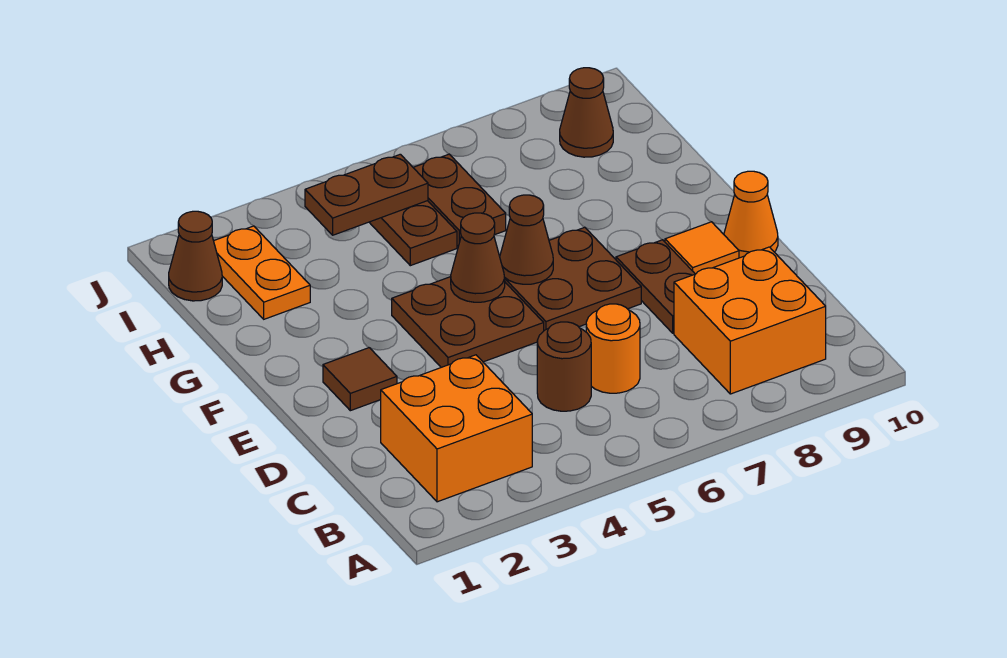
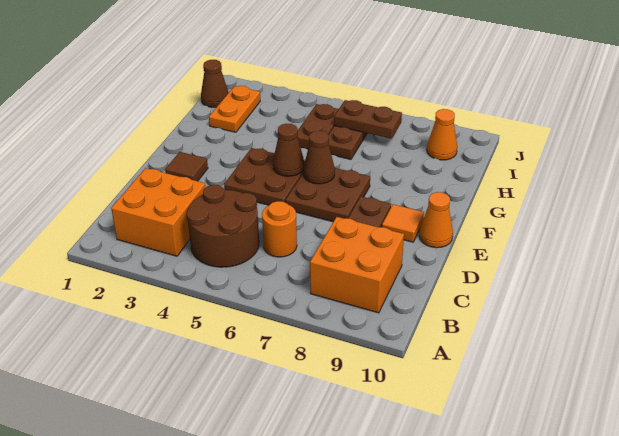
brown 1x1 round brick [537,322,591,411] -> brown 2x2 round brick [187,185,259,267]
brown 1x2 plate [305,154,428,235] -> brown 1x2 plate moved to [334,100,402,139]
brown 1x1 cone [560,68,613,157] -> orange 1x1 cone [427,109,457,160]

